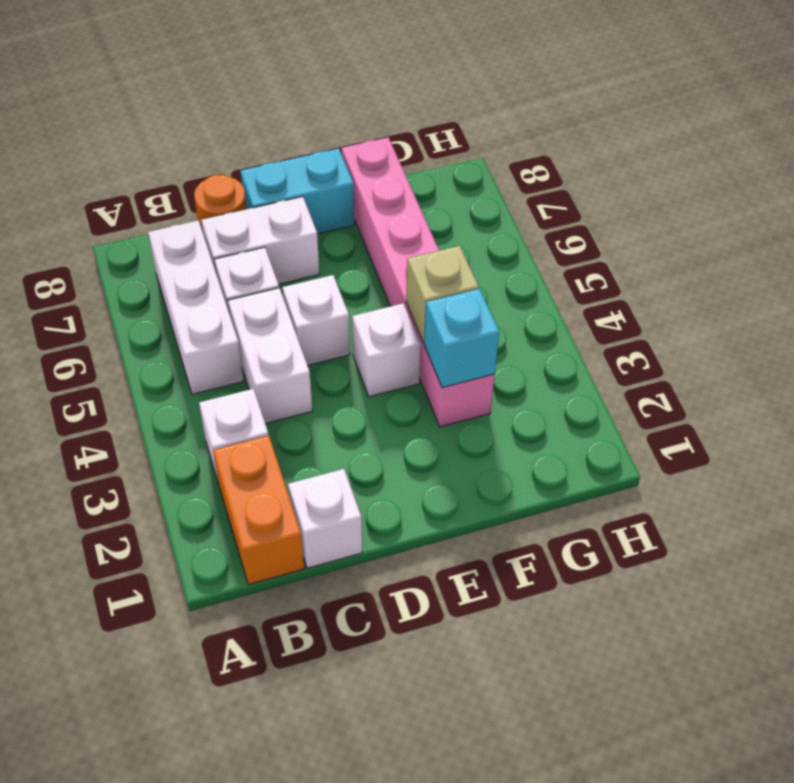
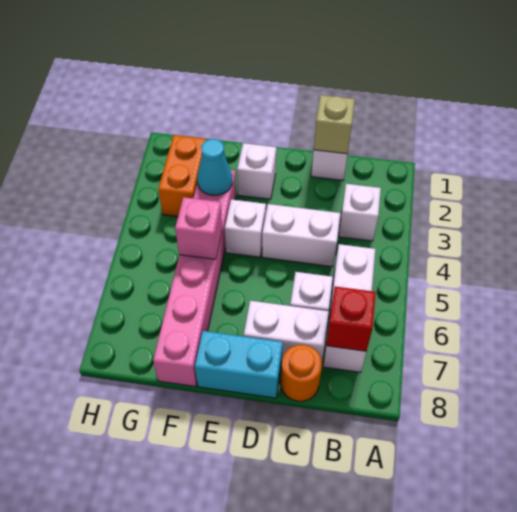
orange 1x2 brick [213,436,304,585] -> orange 1x2 brick moved to [158,135,206,217]
none -> red 1x1 brick [327,286,376,351]
white 1x2 brick [228,288,312,424] -> white 1x2 brick turned to [262,204,340,267]
white 1x1 brick [282,275,350,365] -> white 1x1 brick moved to [237,143,276,199]
cyan 1x1 brick [424,289,499,388] -> cyan 1x1 cone [197,139,232,195]
tan 1x1 brick [406,246,479,343] -> tan 1x1 brick moved to [314,95,355,154]
none -> pink 1x1 brick [175,197,222,259]

